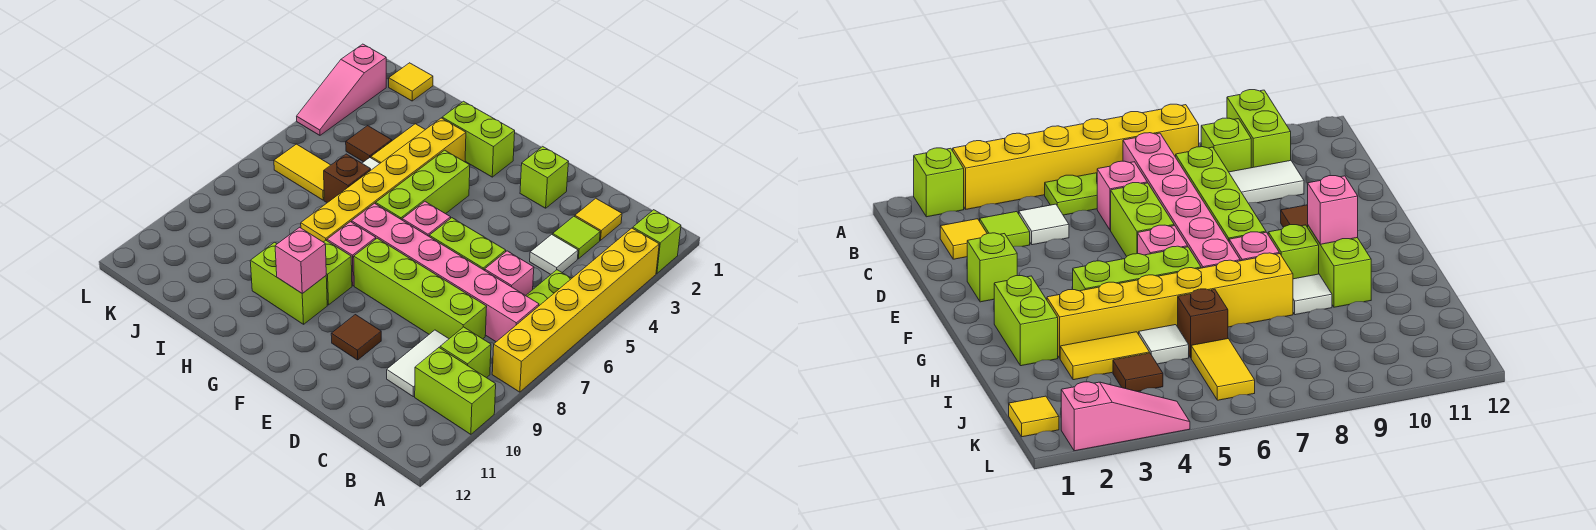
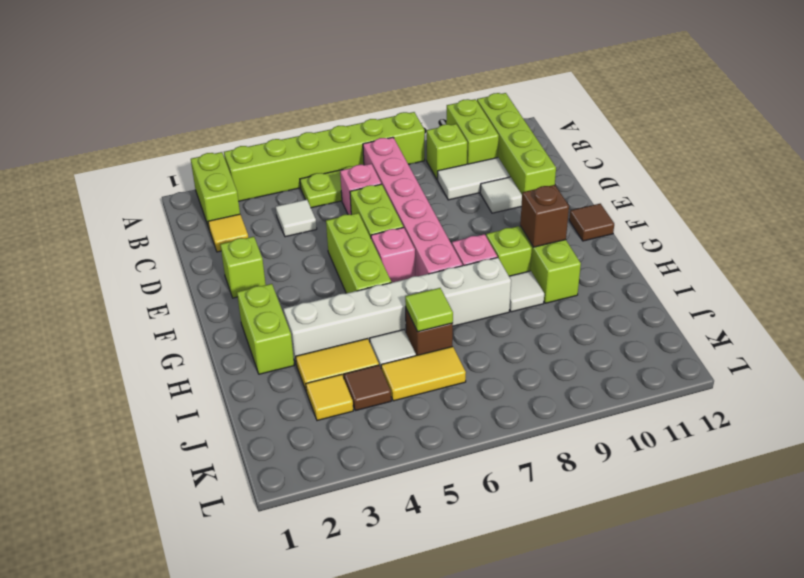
lime 1x1 brick [633,210,681,273] -> lime 1x2 brick [191,152,240,228]
yellow 1x6 brick [492,228,659,392] -> lime 1x6 brick [224,112,425,201]
lime 1x1 tile [553,216,600,259] -> lime 1x1 tile moved to [405,288,453,332]
lime 1x4 brick [354,238,487,339] -> lime 1x4 brick moved to [477,93,556,194]
none -> white 1x1 tile [480,177,522,213]
brown 1x1 tile [331,315,381,360] -> brown 1x1 tile moved to [569,204,614,241]
lime 1x3 brick [376,150,470,220] -> lime 1x3 brick turned to [326,213,391,293]
pink 1x1 brick [275,227,326,293] -> brown 1x1 brick [520,185,569,247]
yellow 1x6 brick [301,118,466,242] -> white 1x6 brick [284,257,511,363]
yellow 1x2 tile [274,144,330,200] -> yellow 1x2 tile turned to [381,346,466,401]
yellow 1x1 tile [389,63,433,101] -> yellow 1x1 tile moved to [306,374,353,421]
pink 1x3 slope [297,44,386,135] -> none

